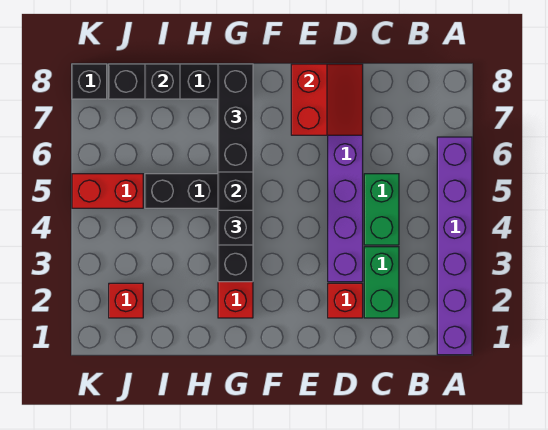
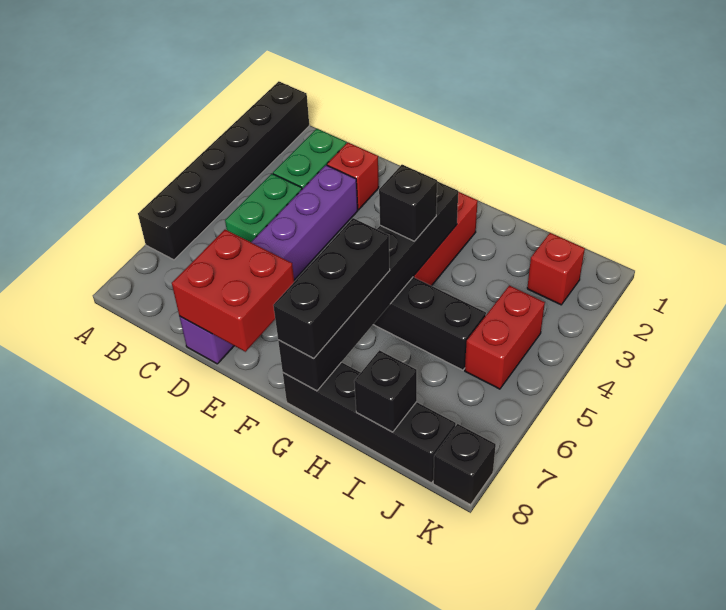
purple 1x6 brick [437,137,472,355] -> black 1x6 brick [138,81,309,260]
red 2x2 slope [291,64,363,135] -> red 2x2 brick [172,230,294,352]
red 1x2 brick [72,174,143,208] -> red 1x2 brick turned to [465,285,545,389]

